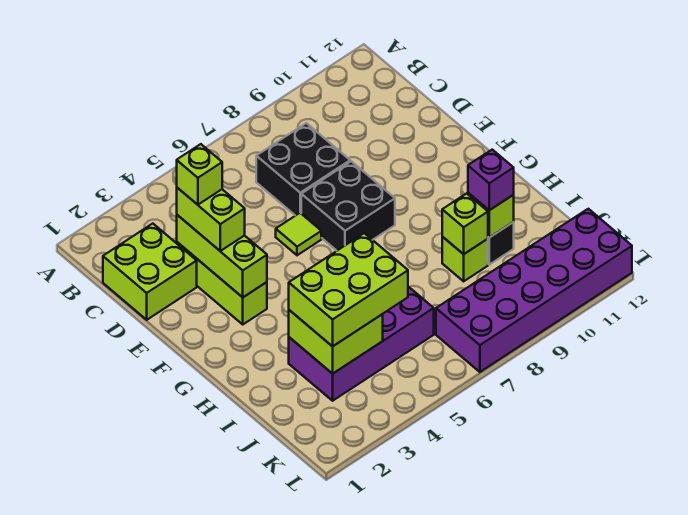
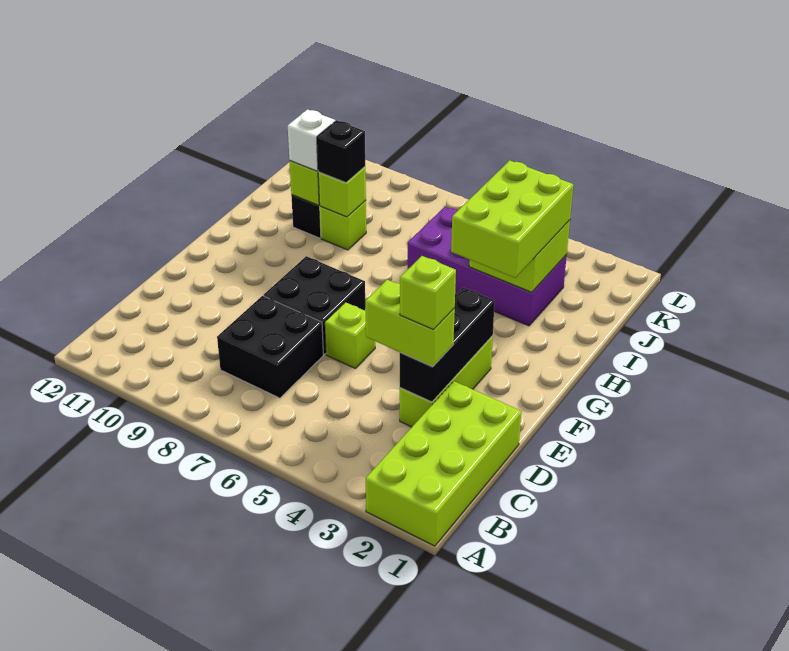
lime 2x2 brick [103,224,197,320] -> lime 2x4 brick [366,381,521,546]
lime 1x3 brick [177,215,267,297] -> black 1x3 brick [400,288,495,402]
lime 1x2 brick [177,188,245,251] -> lime 1x2 brick turned to [365,280,455,367]
lime 1x1 tile [276,213,321,255] -> lime 1x1 brick [325,302,375,368]
lime 2x3 brick [289,233,408,346] -> lime 2x3 brick turned to [451,160,573,278]
none -> black 1x1 brick [317,120,365,183]
purple 1x1 brick [468,150,514,210] -> white 1x1 brick [288,109,335,171]
purple 2x6 brick [436,209,632,372] -> none

